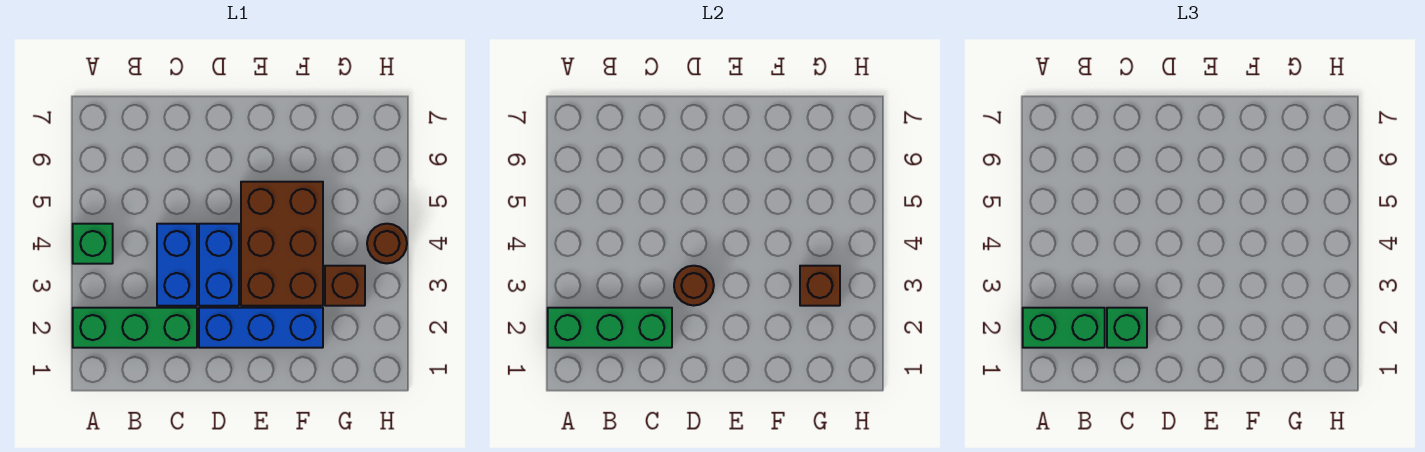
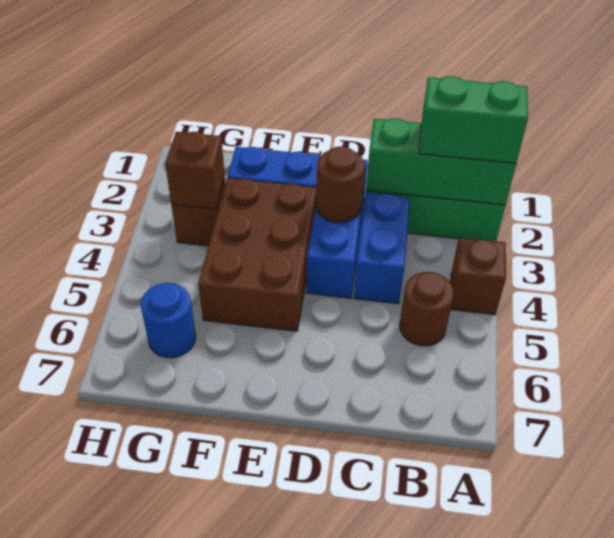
green 1x1 brick [73,224,113,264] -> brown 1x1 brick [451,238,506,314]
green 1x1 brick [1107,308,1147,348] -> none
none -> blue 1x1 round brick [141,283,196,358]
brown 1x1 round brick [367,224,407,263] -> brown 1x1 round brick moved to [400,272,454,346]

